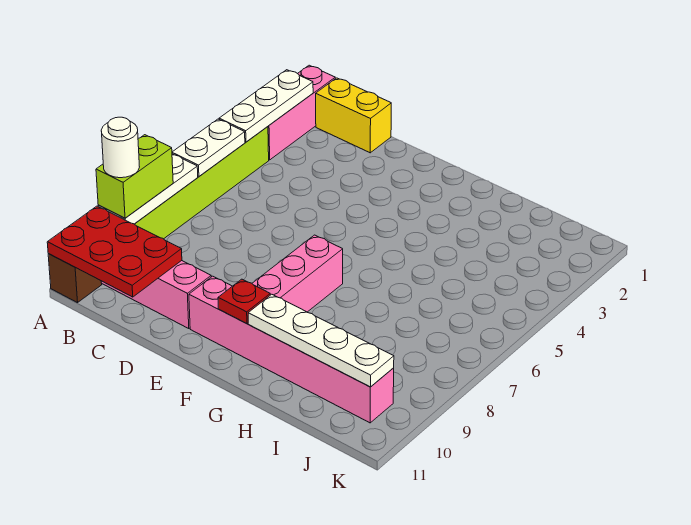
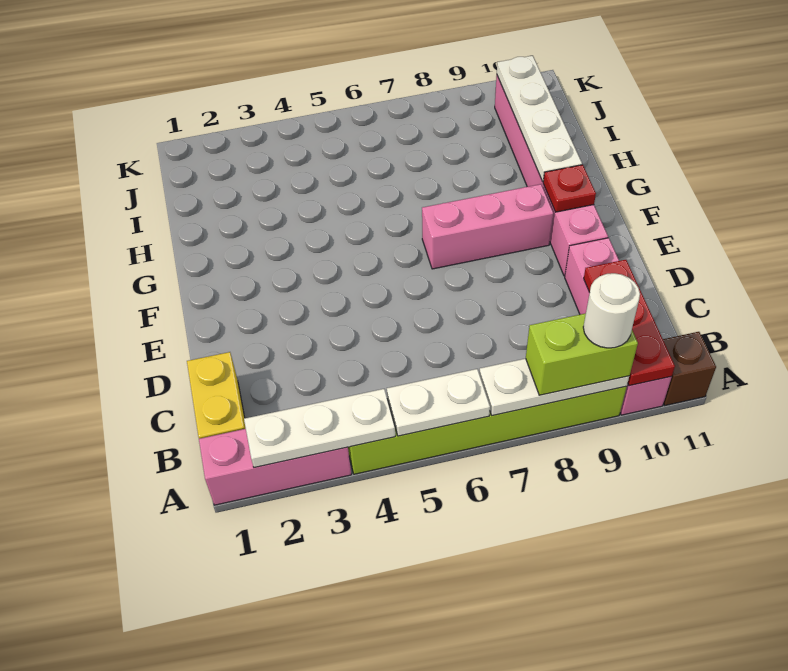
red 2x3 plate [47,206,182,297] -> red 1x3 plate [584,260,675,386]

